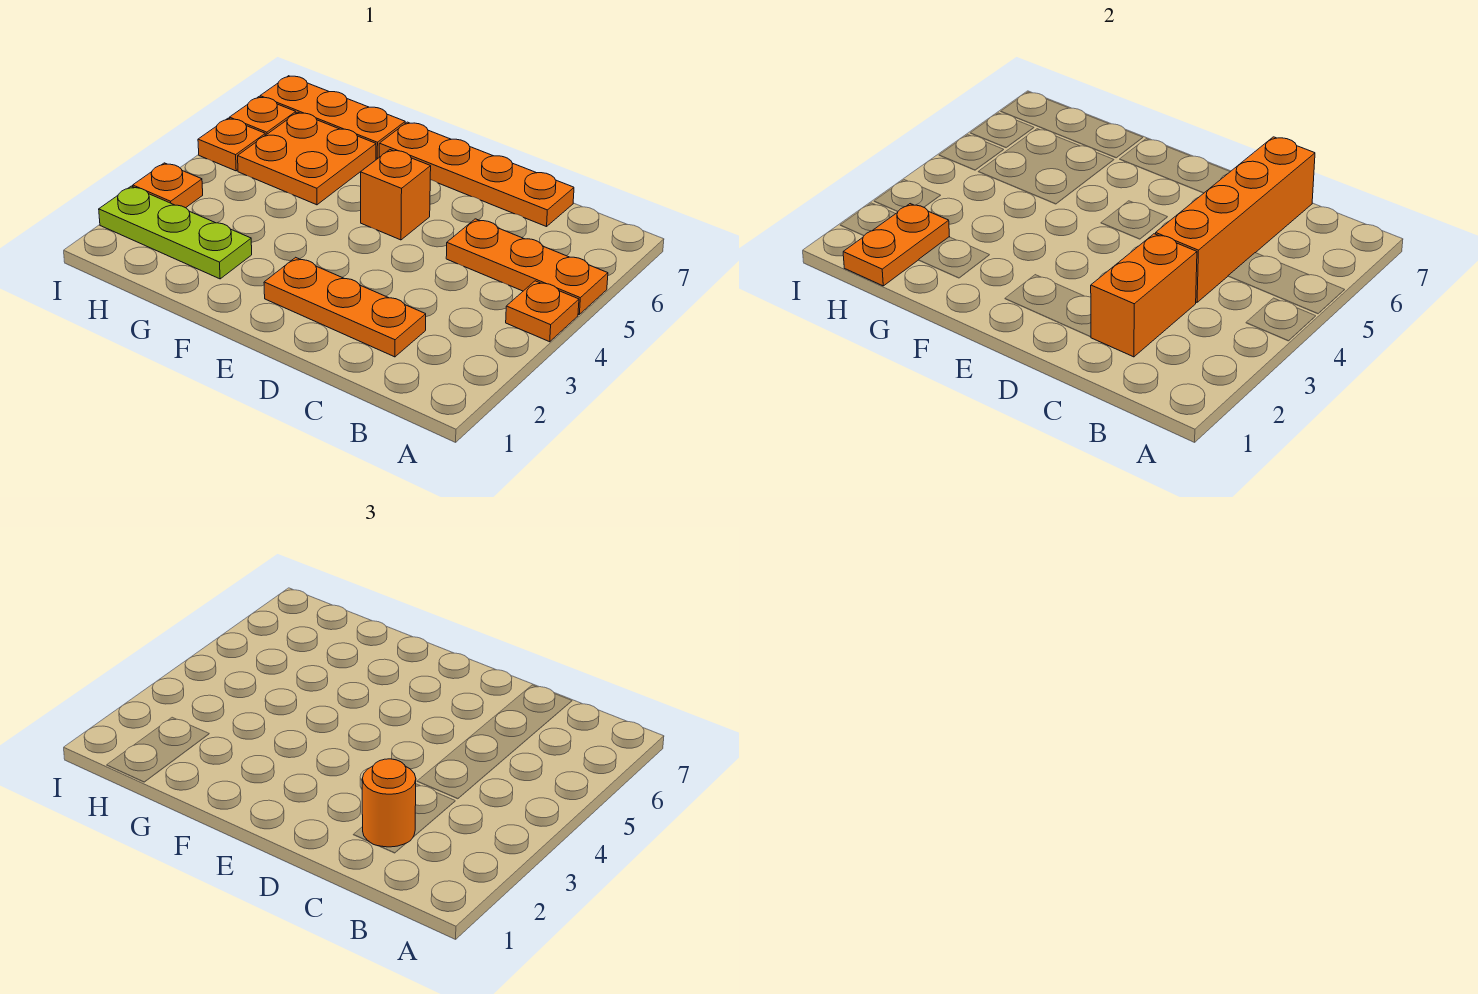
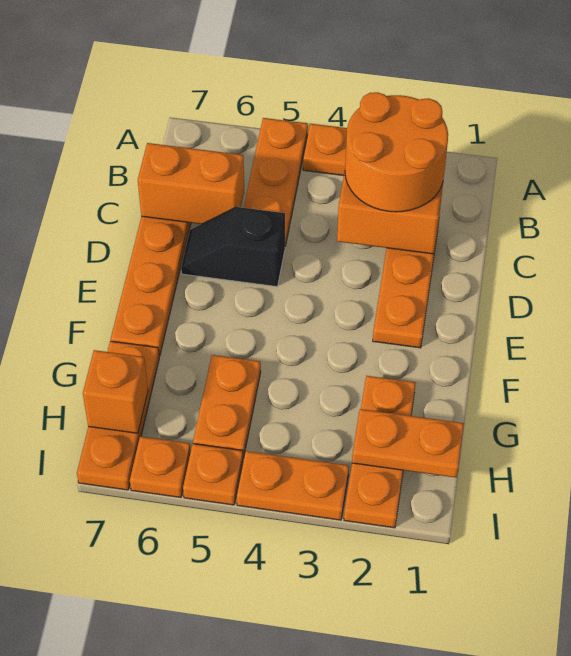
orange 1x1 round brick [362,759,416,847] -> orange 2x2 round brick [345,92,448,212]
orange 1x4 brick [1156,137,1315,302] -> orange 1x2 brick [138,143,244,224]
none -> black 1x2 slope [181,207,285,287]
orange 1x1 brick [361,150,431,240] -> orange 1x1 brick moved to [83,350,148,433]
lime 1x3 plate [99,186,252,279] -> orange 1x3 plate [344,376,415,528]
orange 2x2 plate [238,112,376,205] -> orange 1x2 plate [193,355,261,459]
orange 1x1 plate [133,163,203,208] -> orange 1x2 plate [237,451,349,520]

